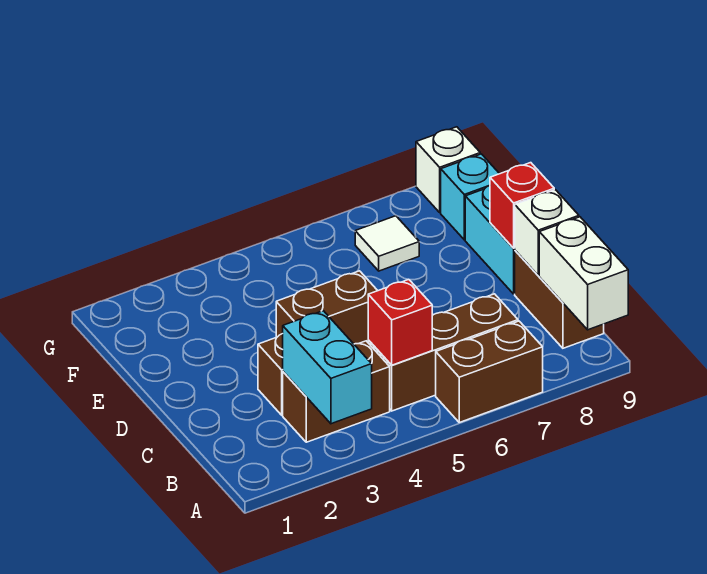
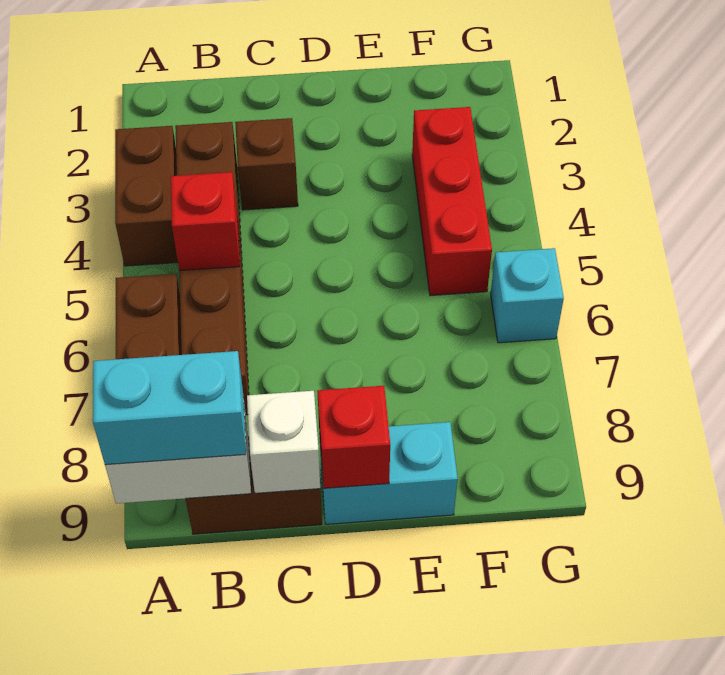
cyan 1x2 brick [283,311,372,424] -> cyan 1x2 brick moved to [93,351,246,465]
brown 1x2 brick [276,271,378,344] -> brown 1x2 brick moved to [115,126,178,266]
none -> red 1x3 brick [412,107,492,296]
white 1x1 tile [355,216,419,271] -> none
cyan 1x1 brick [441,154,499,240] -> cyan 1x1 brick moved to [491,248,564,343]
white 1x1 brick [416,127,480,212] -> none

